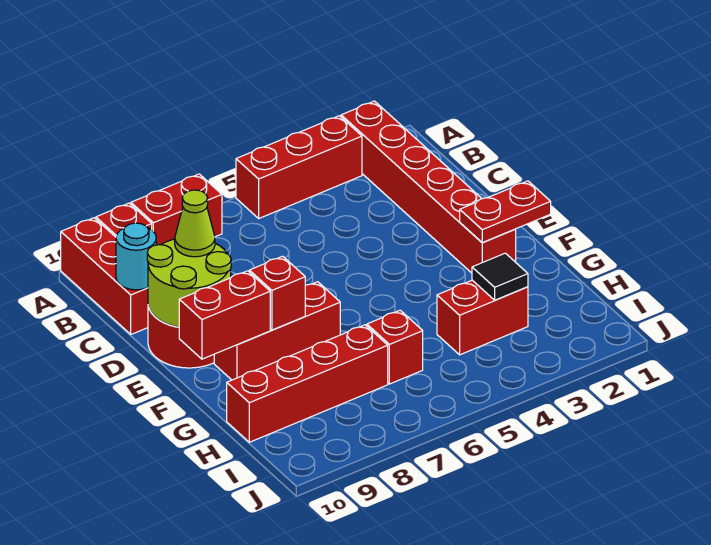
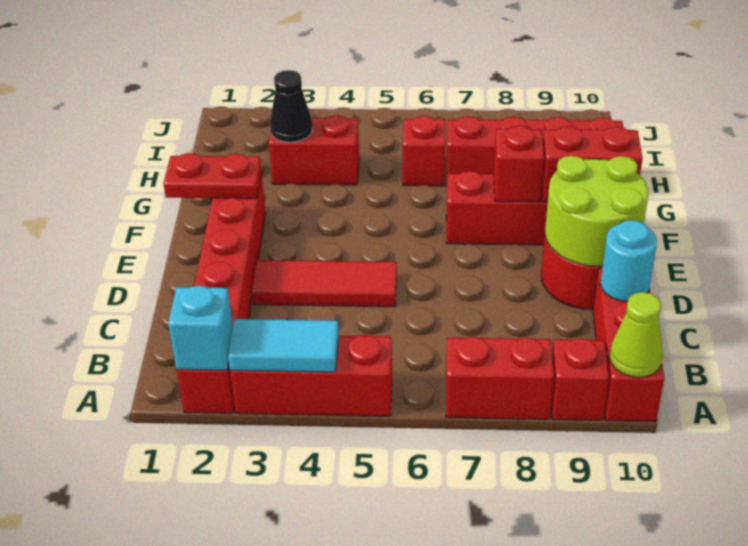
none -> cyan 1x1 brick [168,286,233,370]
none -> cyan 1x2 tile [228,319,339,372]
none -> red 1x3 tile [252,260,397,307]
lime 1x1 cone [175,190,215,257] -> lime 1x1 cone moved to [610,292,663,377]
black 1x1 tile [472,253,528,300] -> black 1x1 cone [270,70,313,142]

